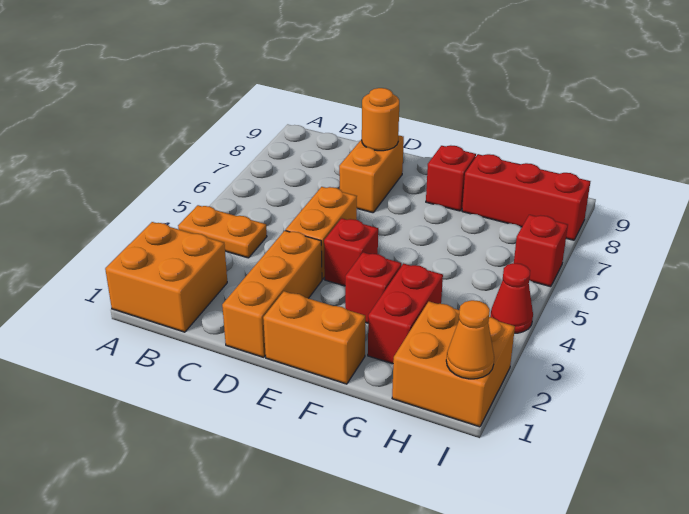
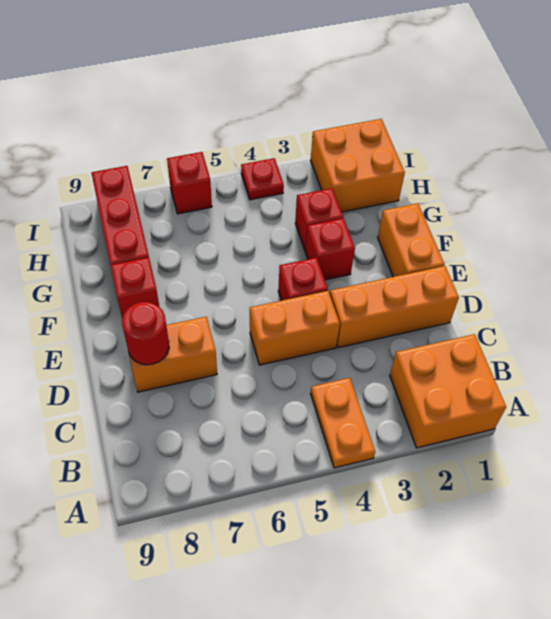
orange 1x1 round brick [362,88,399,151] -> red 1x1 round brick [122,302,169,365]
red 1x2 brick [368,264,443,364] -> red 1x1 brick [295,188,343,251]
orange 1x1 cone [446,300,494,379] -> none
red 1x1 cone [490,263,533,333] -> red 1x1 plate [241,158,284,200]

